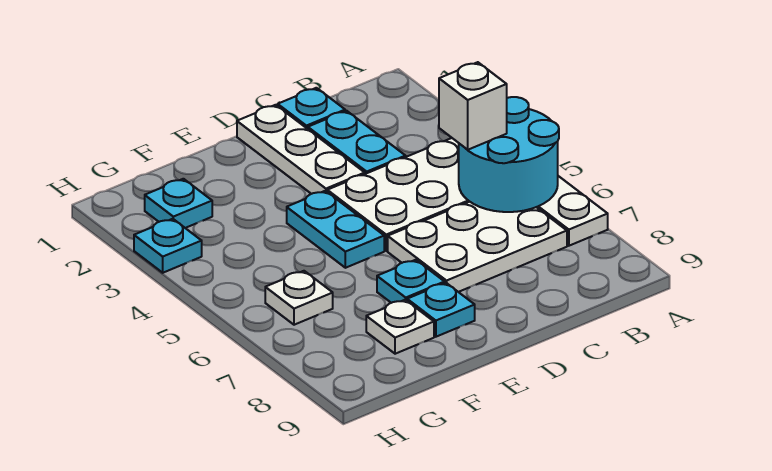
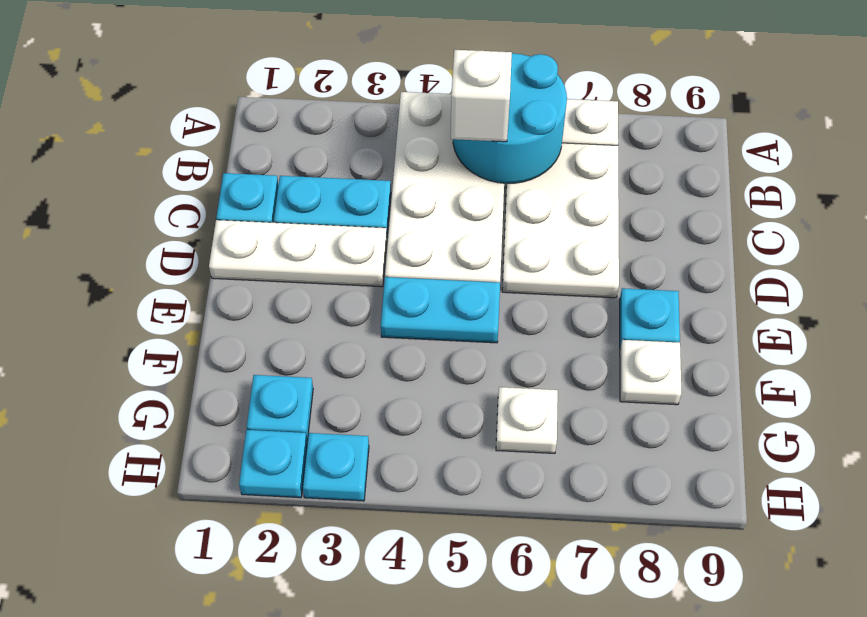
cyan 1x1 plate [377,260,445,303] -> cyan 1x1 plate moved to [239,430,307,498]

